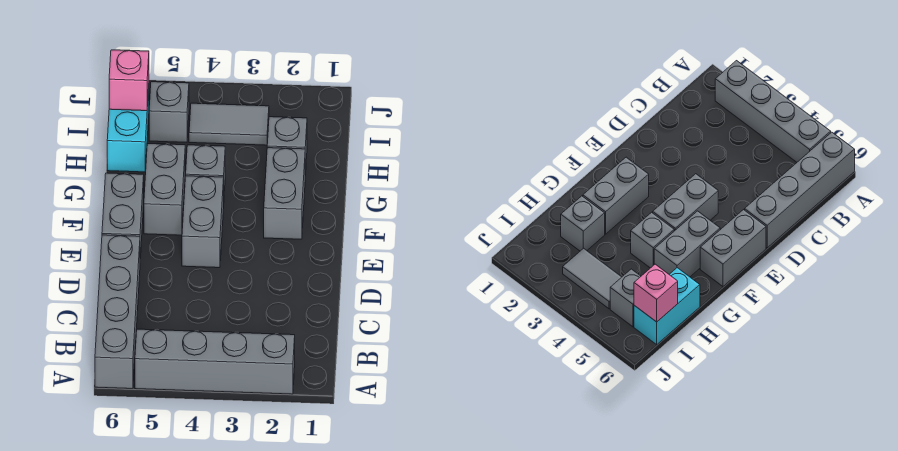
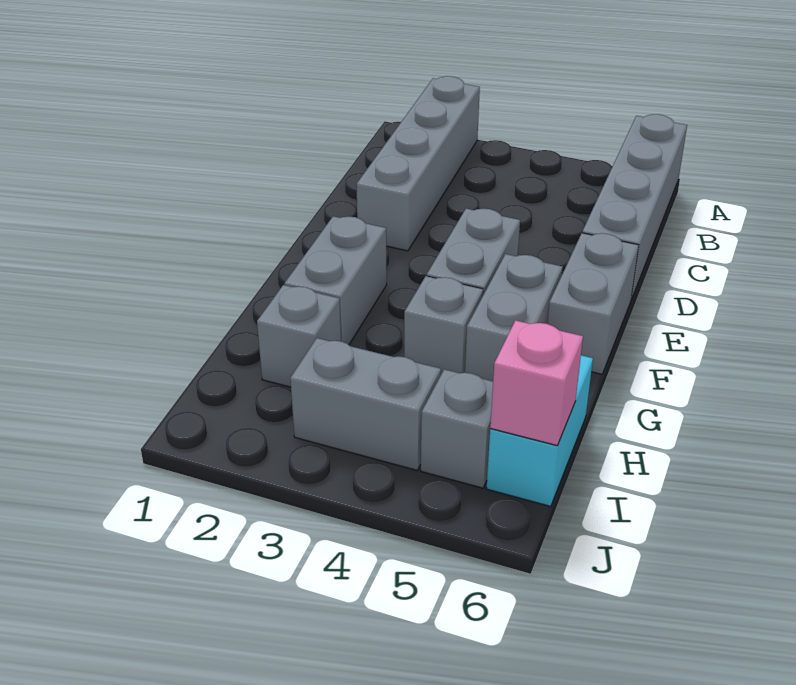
grey 1x4 brick [135,329,295,394] -> grey 1x4 brick turned to [356,76,480,251]
grey 1x2 tile [189,103,269,145] -> grey 1x2 brick [290,338,441,470]

